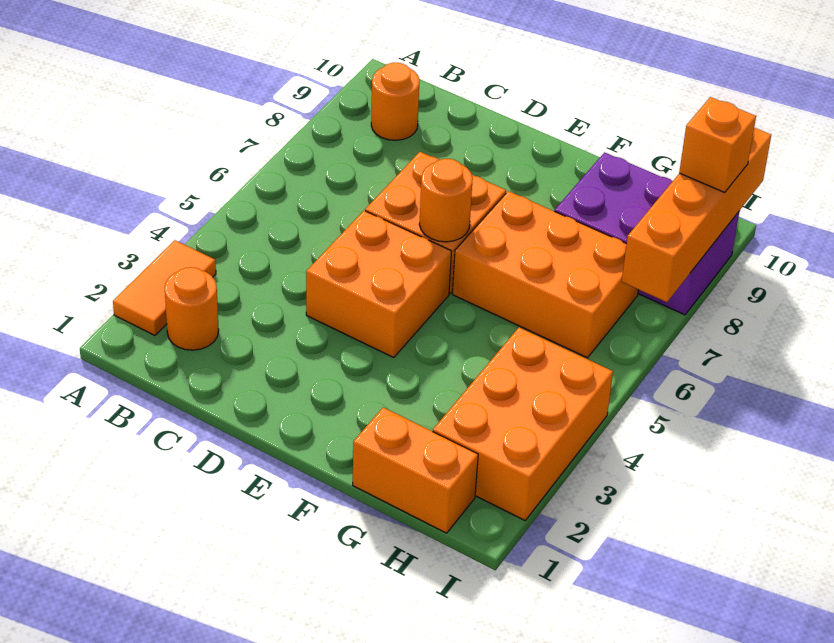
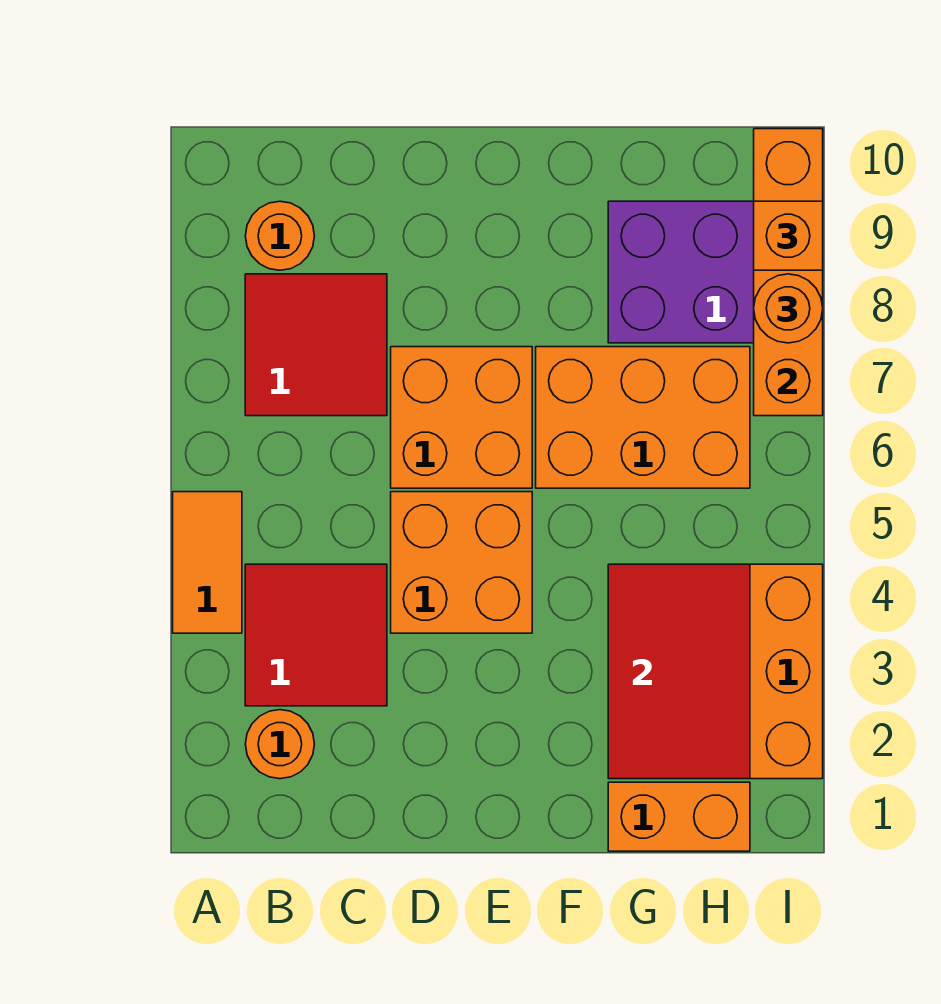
orange 1x2 tile [113,240,216,335] -> orange 1x2 tile moved to [173,492,242,633]
none -> red 2x2 tile [245,564,387,706]
none -> red 2x2 tile [245,274,387,416]
orange 1x1 round brick [419,159,473,242] -> orange 1x1 round brick moved to [754,274,823,343]
none -> red 2x3 tile [608,564,750,779]

